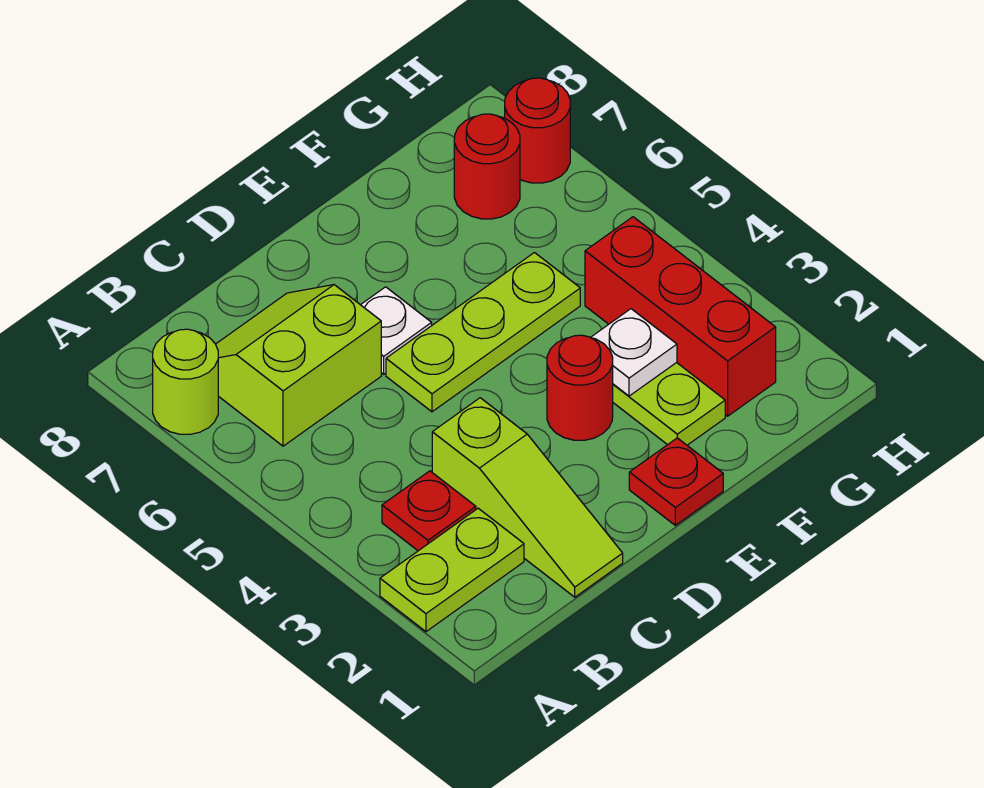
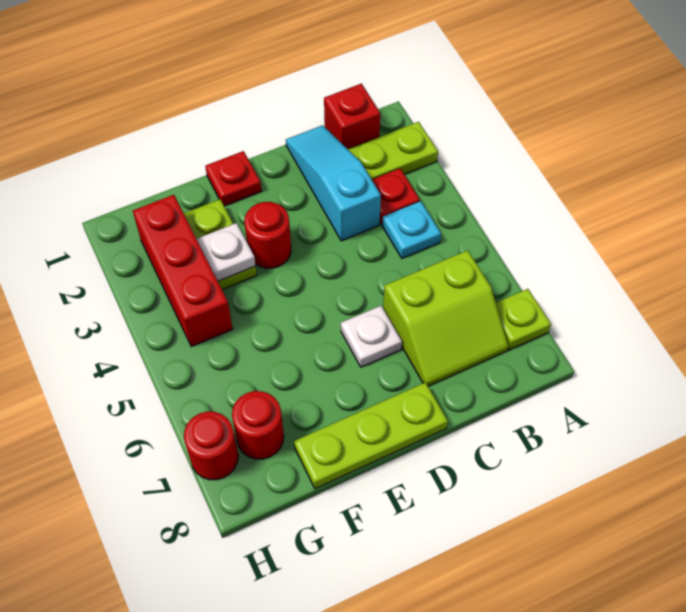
lime 1x1 round brick [153,329,218,434] -> lime 1x1 plate [496,289,551,350]
none -> red 1x1 brick [324,84,380,149]
none -> cyan 1x1 plate [382,201,441,258]
lime 1x3 slope [432,398,623,597] -> cyan 1x3 slope [286,125,381,241]
lime 1x3 plate [386,253,580,412] -> lime 1x3 plate moved to [294,382,448,489]

